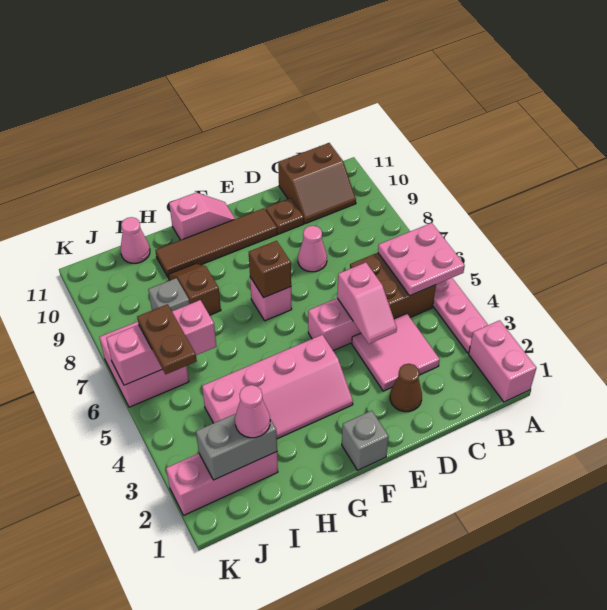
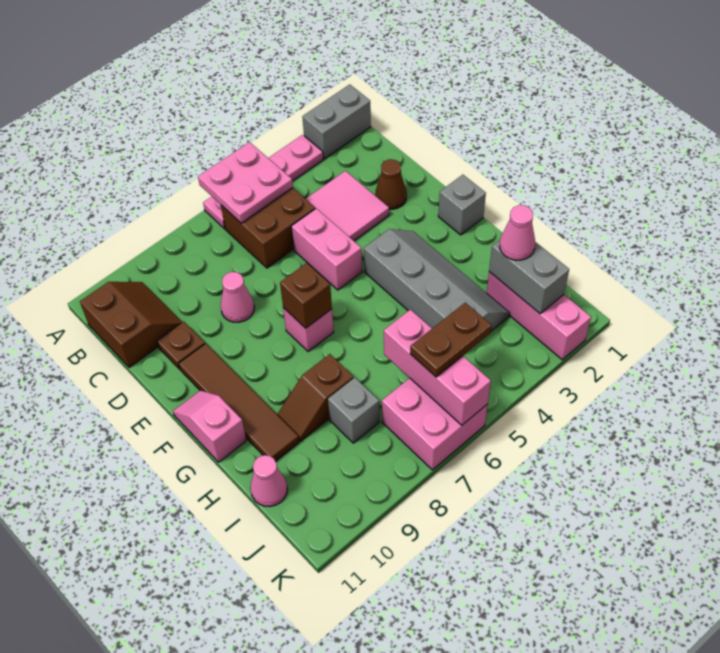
pink 1x2 brick [469,320,536,402] -> grey 1x2 brick [302,84,371,159]
pink 1x2 slope [337,262,397,344] -> none
pink 2x4 slope [202,335,353,439] -> grey 2x4 slope [364,229,509,331]

